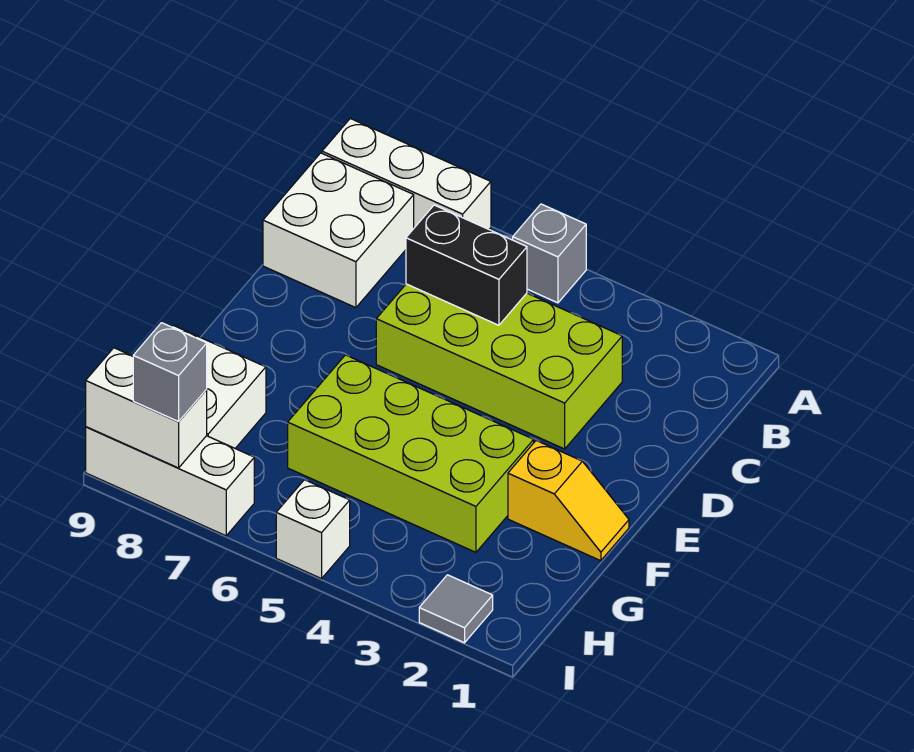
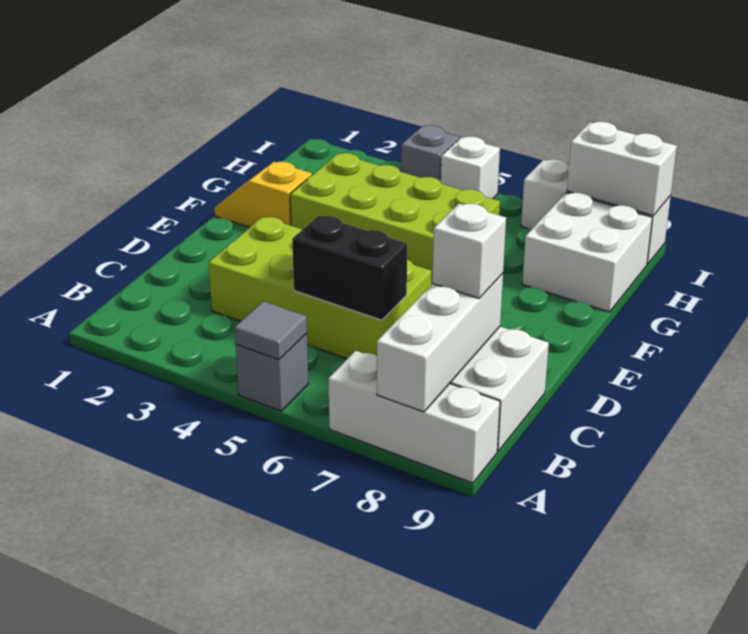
none -> white 1x3 brick [377,273,503,412]
none -> white 1x1 brick [432,204,506,298]
grey 1x1 tile [419,575,493,643] -> grey 1x1 tile moved to [235,301,307,360]
grey 1x1 brick [133,323,207,421] -> grey 1x1 brick moved to [401,125,460,182]

